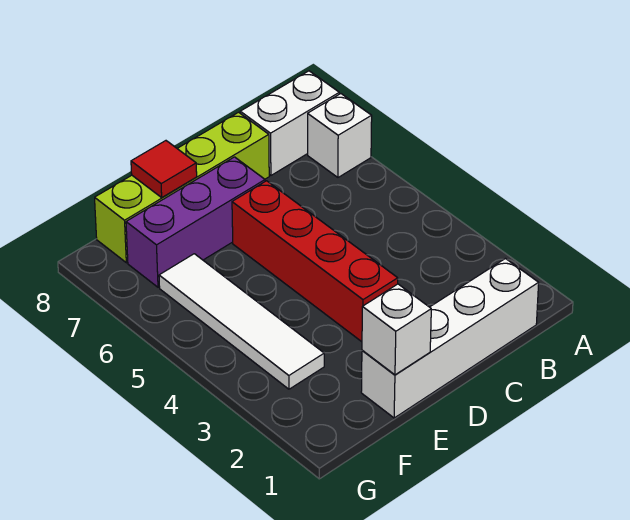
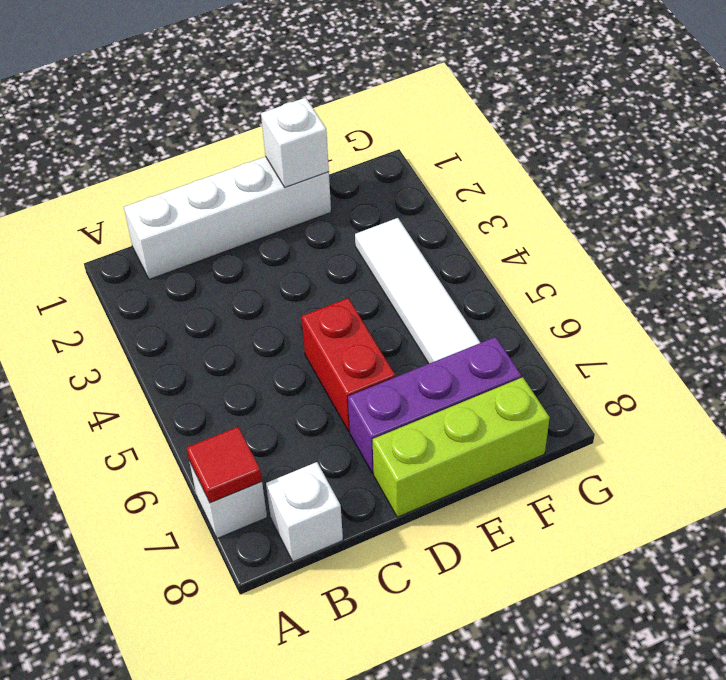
white 1x2 brick [240,71,339,175] -> white 1x1 brick [266,462,343,562]
lime 1x4 brick [95,112,269,263] -> lime 1x3 brick [373,377,550,517]
red 1x4 brick [232,181,398,342] -> red 1x2 brick [302,298,395,431]
red 1x1 tile [131,141,197,197] -> red 1x1 tile moved to [187,427,262,503]

